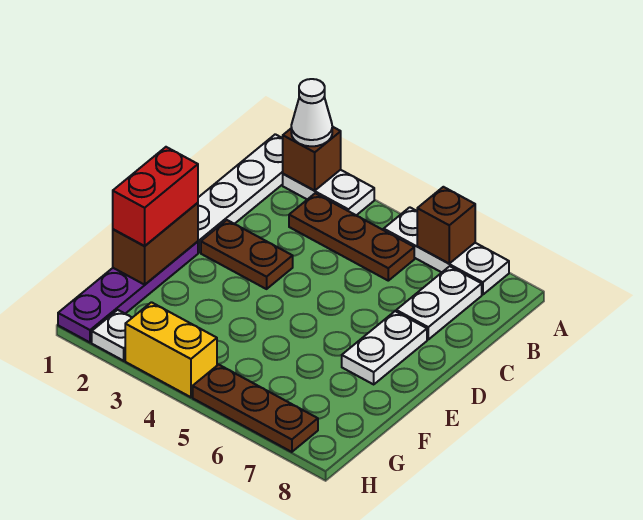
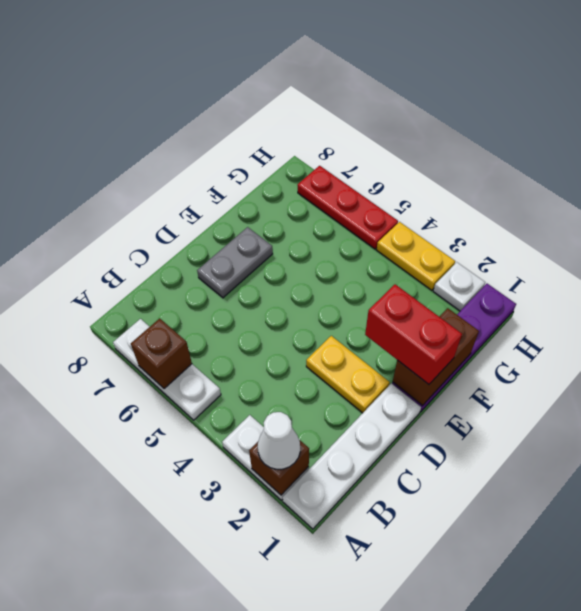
brown 1x3 plate [289,193,414,281] -> none
white 1x2 plate [396,266,482,339] -> none
brown 1x2 plate [201,220,293,289] -> yellow 1x2 plate [306,336,390,413]
white 1x2 plate [342,311,427,384] -> grey 1x2 plate [197,227,273,298]
red 1x2 brick [113,147,198,246] -> red 1x2 brick turned to [365,284,462,384]
yellow 1x2 brick [125,302,217,397] -> yellow 1x2 plate [377,222,455,290]
brown 1x3 plate [193,365,318,452] -> red 1x3 plate [298,166,398,249]

